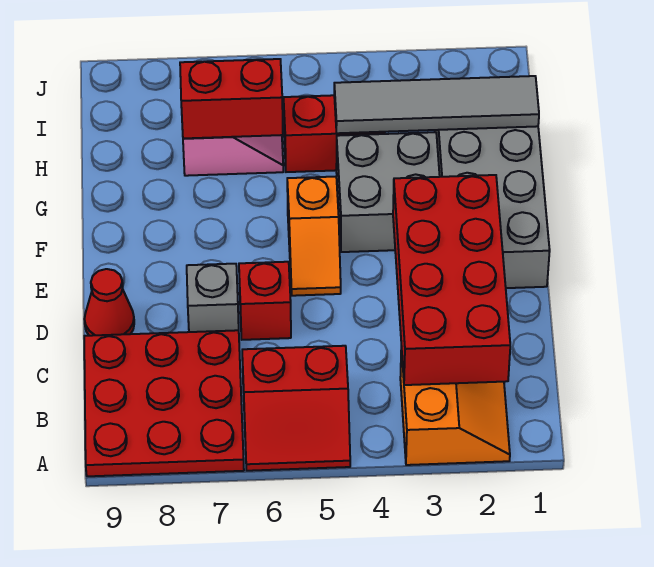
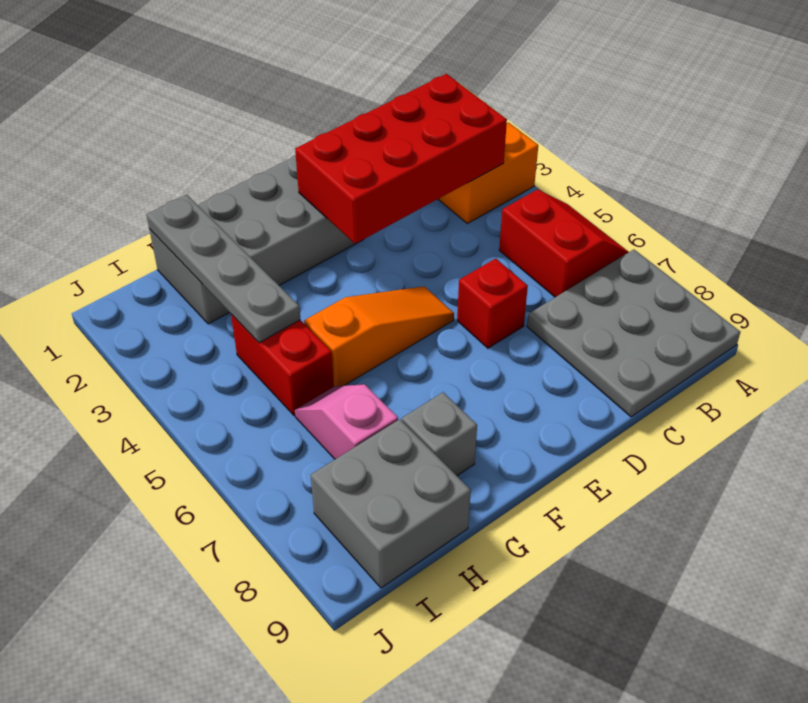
red 3x3 plate [84,330,244,476] -> grey 3x3 plate [527,249,740,417]
grey 1x1 brick [187,264,239,332] -> grey 1x1 brick moved to [402,392,477,476]
red 1x1 cone [84,269,134,336] -> none
orange 1x2 slope [287,177,341,296] -> orange 1x3 slope [304,286,454,386]
grey 2x2 brick [336,132,440,252] -> grey 2x2 brick moved to [311,419,471,588]
grey 1x4 tile [334,76,539,133] -> grey 1x4 plate [147,195,300,343]
red 1x2 brick [180,59,283,138] -> none

